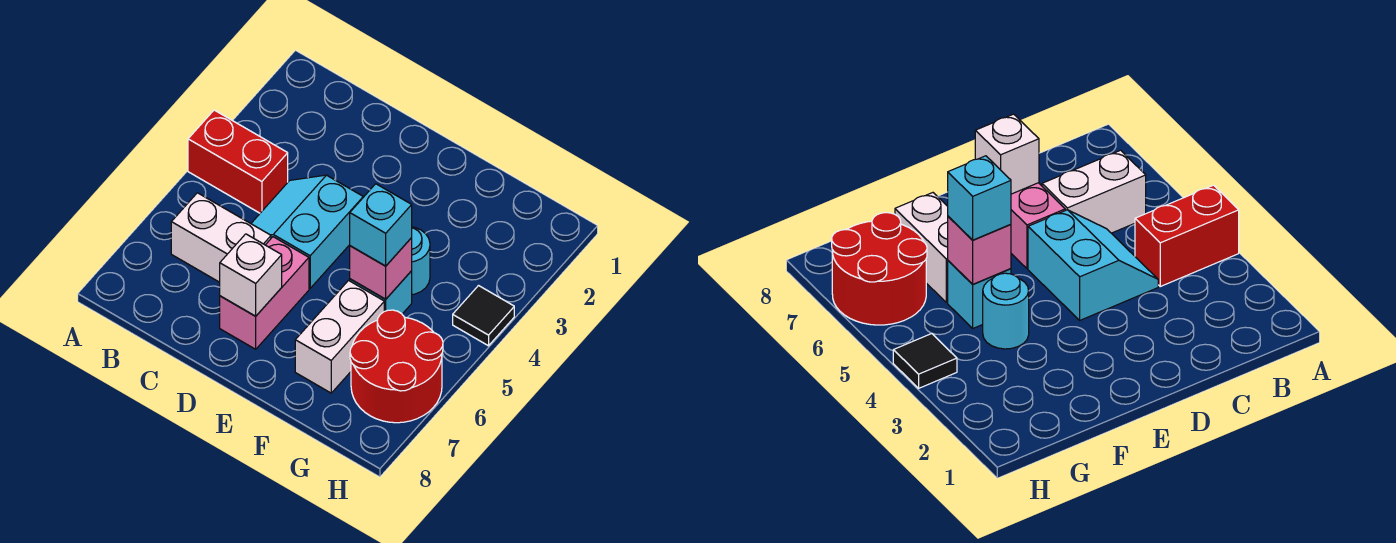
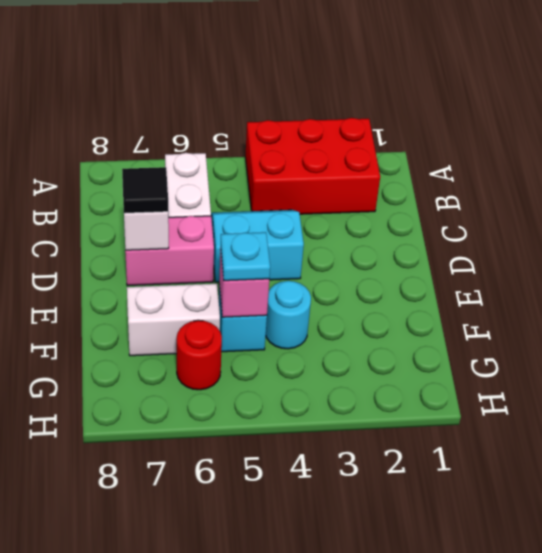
red 1x2 brick [188,110,288,213] -> red 2x3 brick [245,118,380,214]
cyan 1x1 brick [350,184,412,266] -> cyan 1x1 plate [221,232,270,281]
red 2x2 round brick [350,310,443,423] -> red 1x1 round brick [177,320,222,390]
black 1x1 tile [453,286,514,346] -> black 1x1 tile moved to [122,167,168,213]

